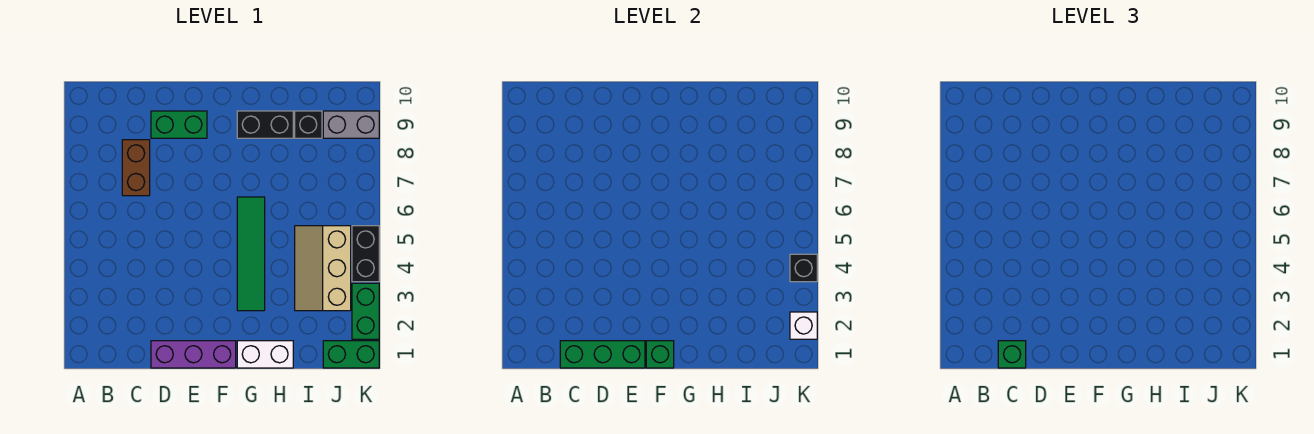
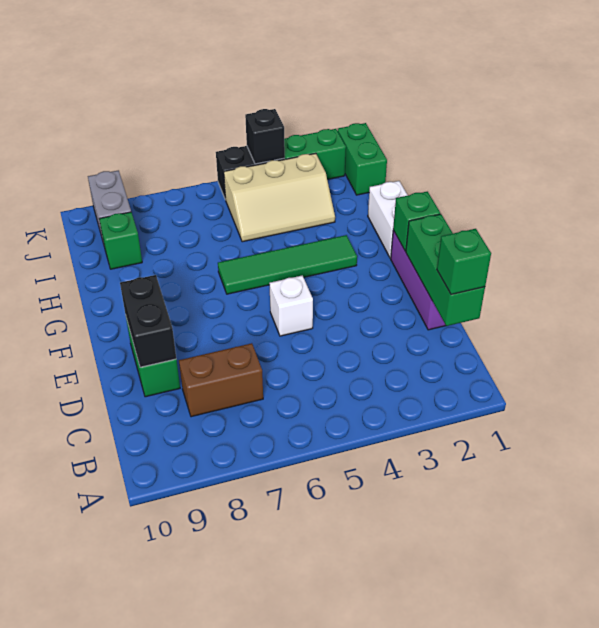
black 1x2 brick [237,111,293,138] -> black 1x2 brick moved to [120,275,176,367]
black 1x1 brick [295,111,322,138] -> green 1x1 brick [99,212,142,269]
white 1x1 brick [790,312,817,339] -> white 1x1 brick moved to [269,276,313,336]

